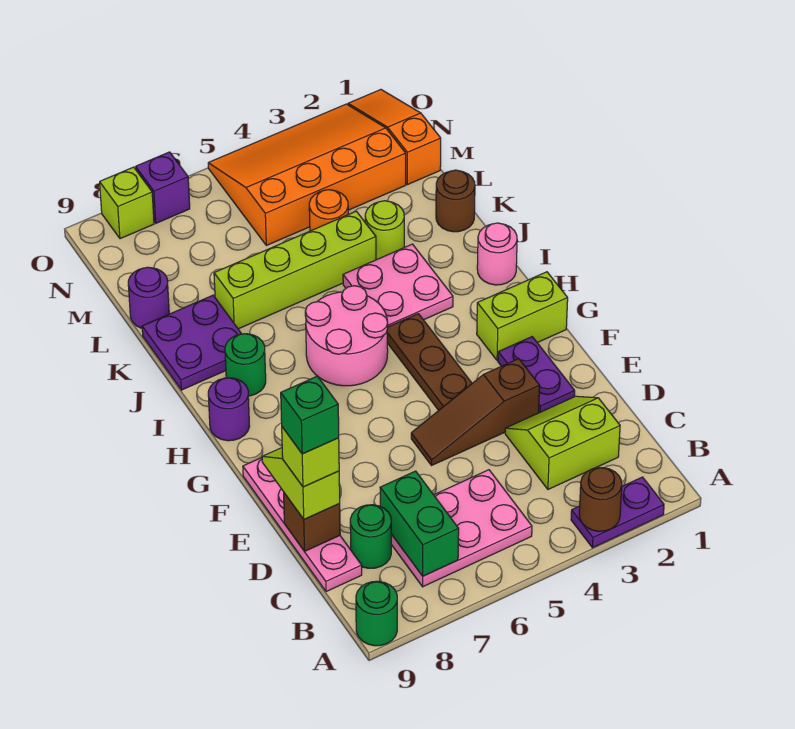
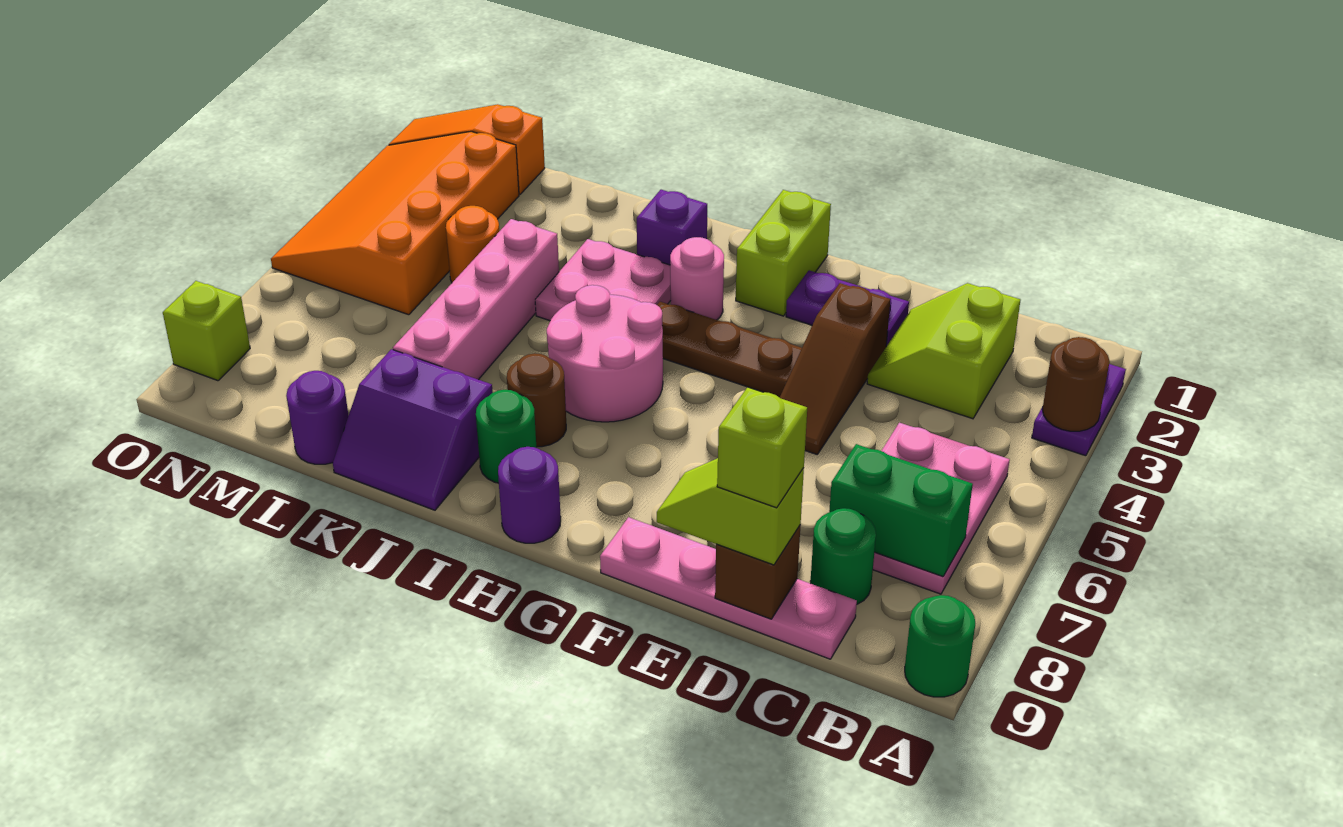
green 1x1 brick [281,376,339,454] -> none
pink 1x1 round brick [477,223,517,285] -> pink 1x1 round brick moved to [670,237,724,320]
purple 2x2 plate [142,295,241,390] -> purple 2x2 slope [333,349,493,510]
brown 1x1 round brick [436,170,475,232] -> brown 1x1 round brick moved to [507,353,566,447]
lime 1x1 round brick [365,201,404,260] -> none
lime 1x4 brick [214,211,376,329] -> pink 1x4 brick [393,219,559,380]
purple 1x1 brick [136,152,190,223] -> purple 1x1 brick moved to [637,190,707,265]

